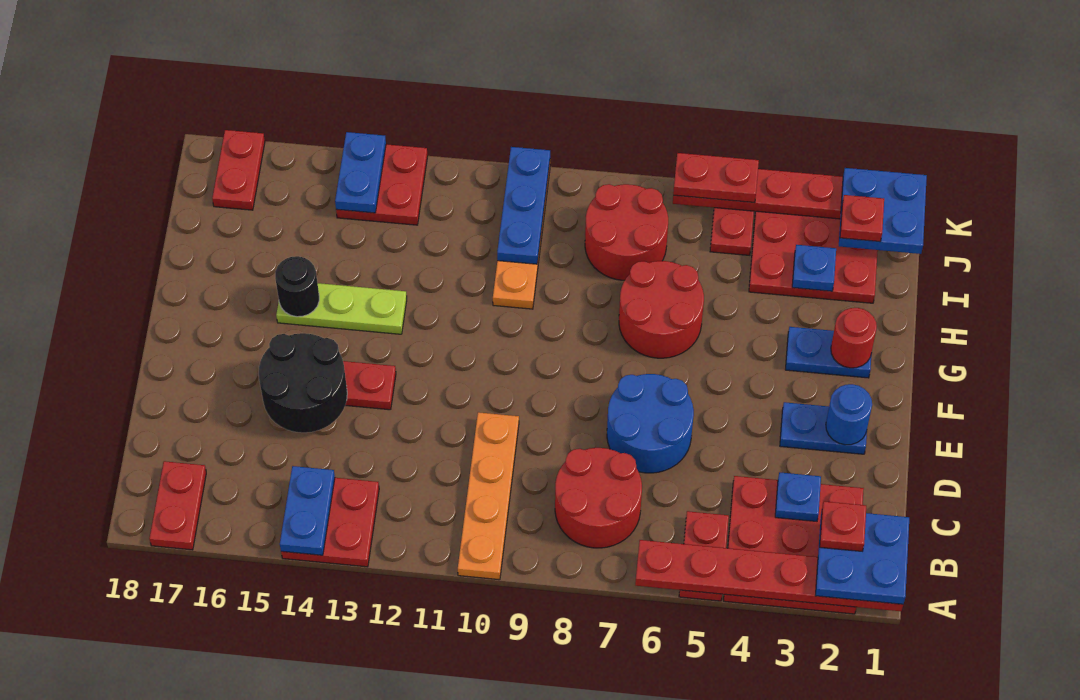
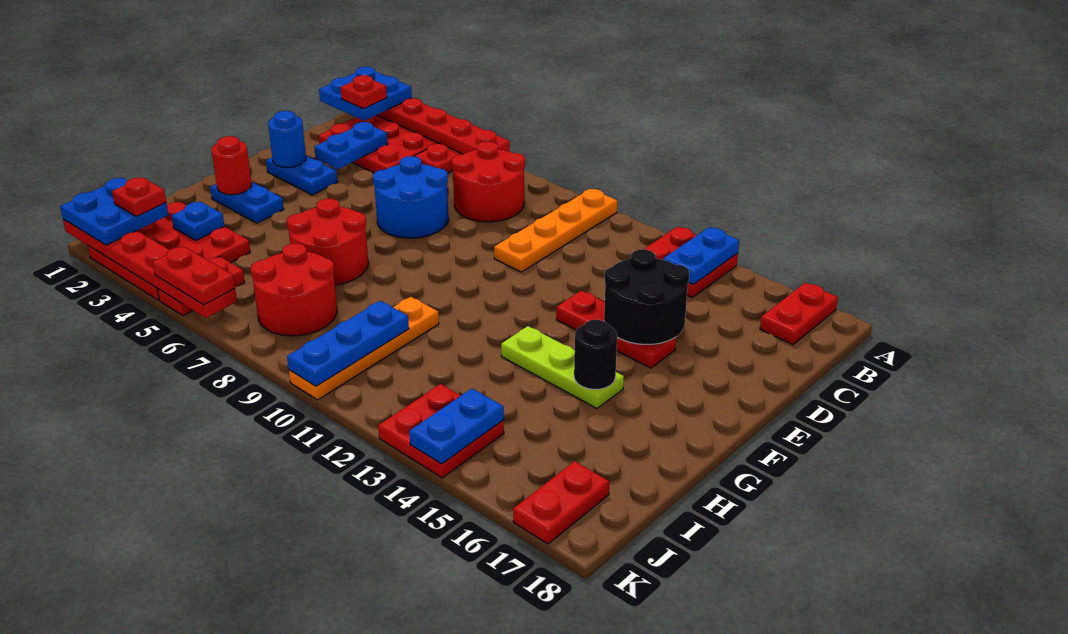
blue 1x1 plate [775,472,821,521] -> blue 1x2 plate [314,122,388,169]

